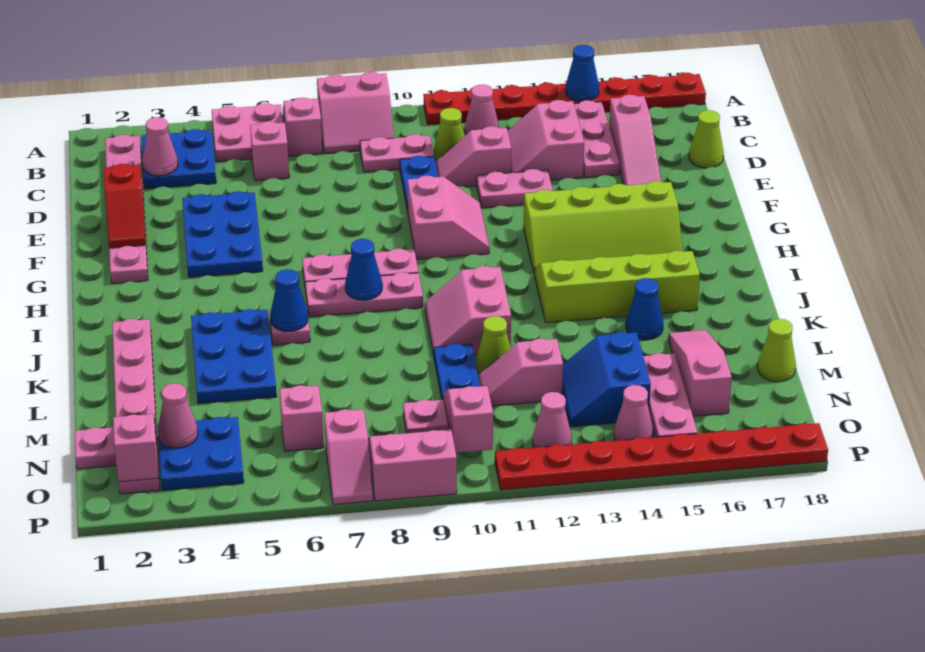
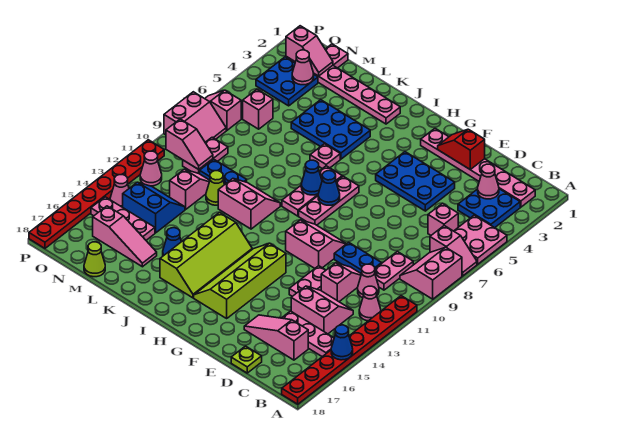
lime 1x1 cone [434,108,465,161] -> pink 1x1 cone [358,264,379,298]
lime 1x1 cone [689,110,724,168] -> lime 1x1 plate [231,346,262,373]
pink 2x2 slope [407,176,489,259] -> pink 2x2 slope turned to [286,220,346,268]
blue 1x1 cone [270,269,308,331] -> blue 1x1 cone moved to [318,171,340,205]

